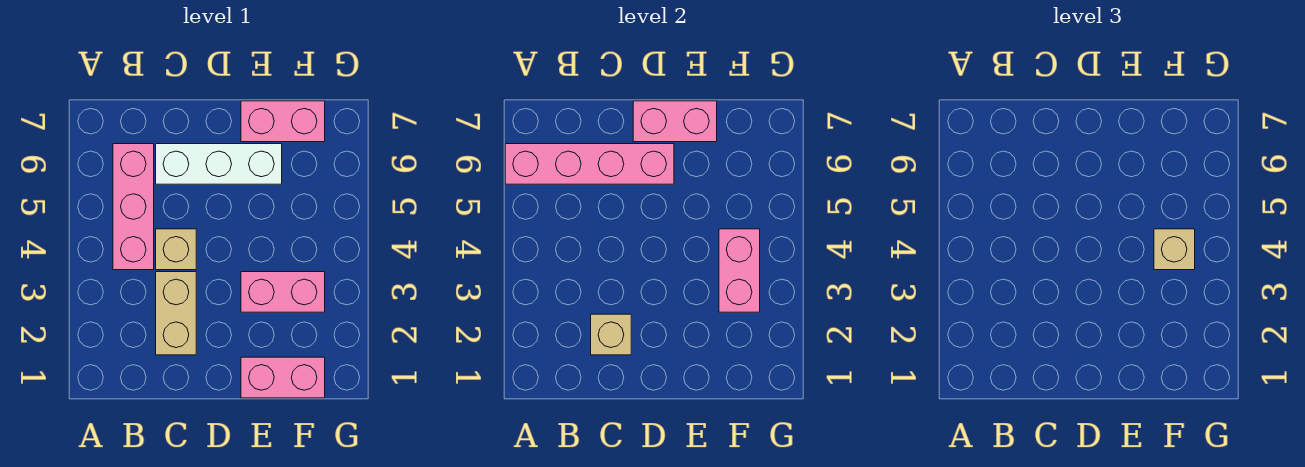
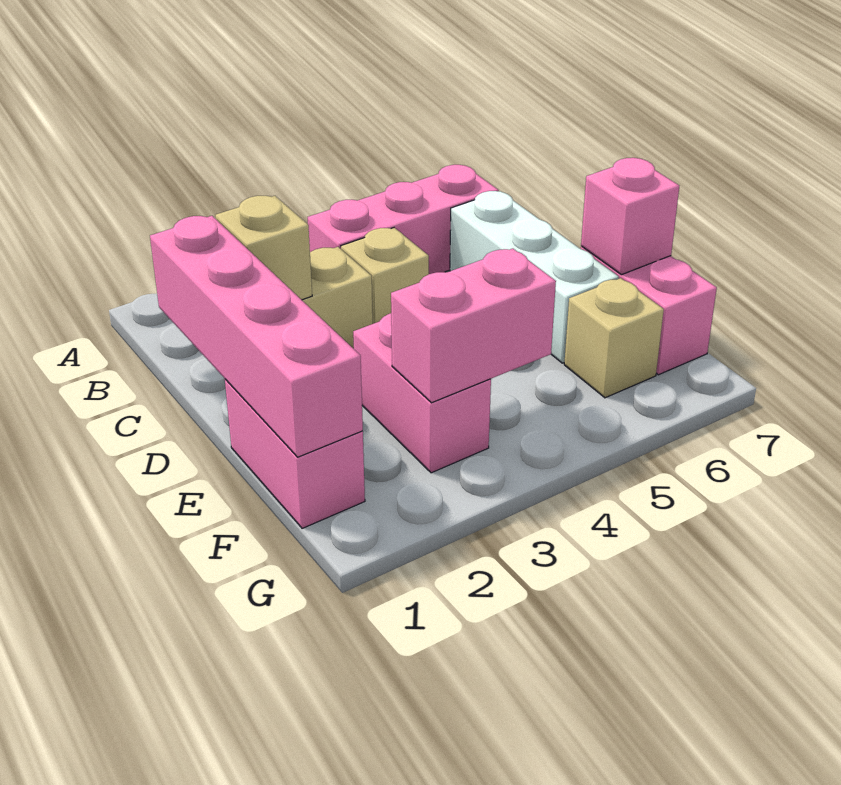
pink 1x4 brick [505,144,674,184] -> pink 1x4 brick moved to [150,216,363,457]
pink 1x2 brick [633,101,717,142] -> pink 1x1 brick [581,158,679,275]
tan 1x1 brick [1154,229,1195,270] -> tan 1x1 brick moved to [564,278,664,398]

